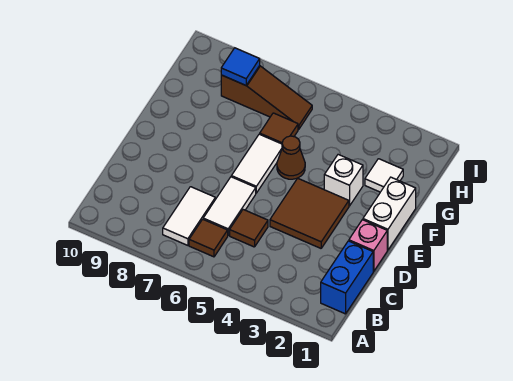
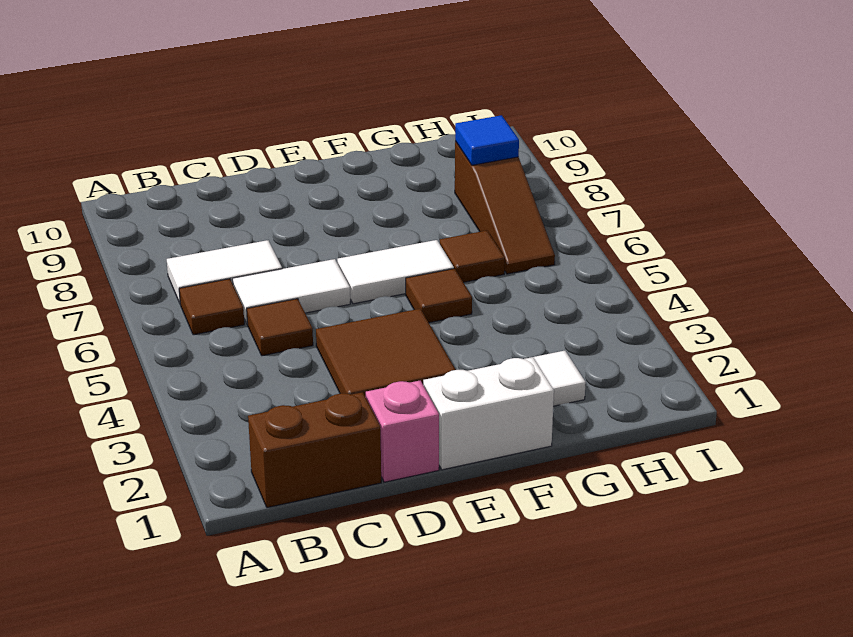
blue 1x2 brick [321,241,373,314] -> brown 1x2 brick [248,392,381,508]
white 1x1 brick [324,155,363,206] -> none
brown 1x1 cone [277,136,305,179] -> brown 1x1 tile [406,269,472,323]

